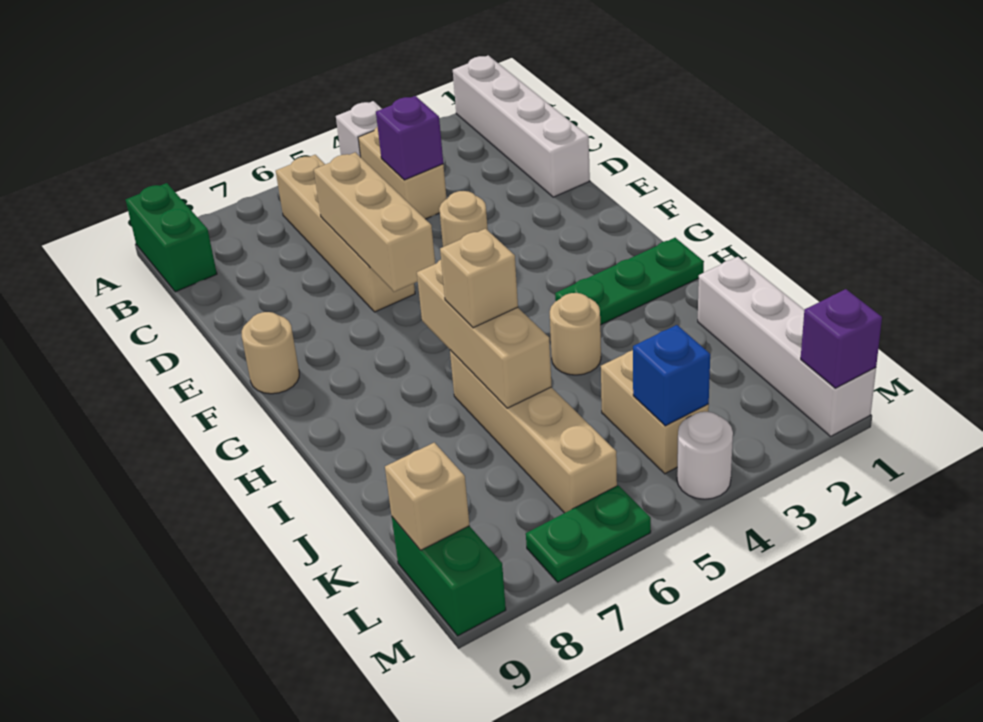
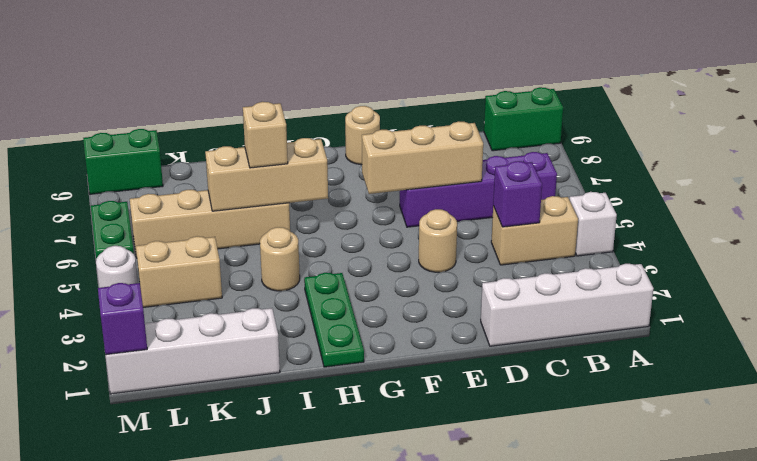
tan 1x4 brick [276,155,415,312] -> purple 1x4 brick [400,152,557,227]
blue 1x1 brick [633,325,710,426] -> none
tan 1x1 brick [385,443,469,550] -> none

